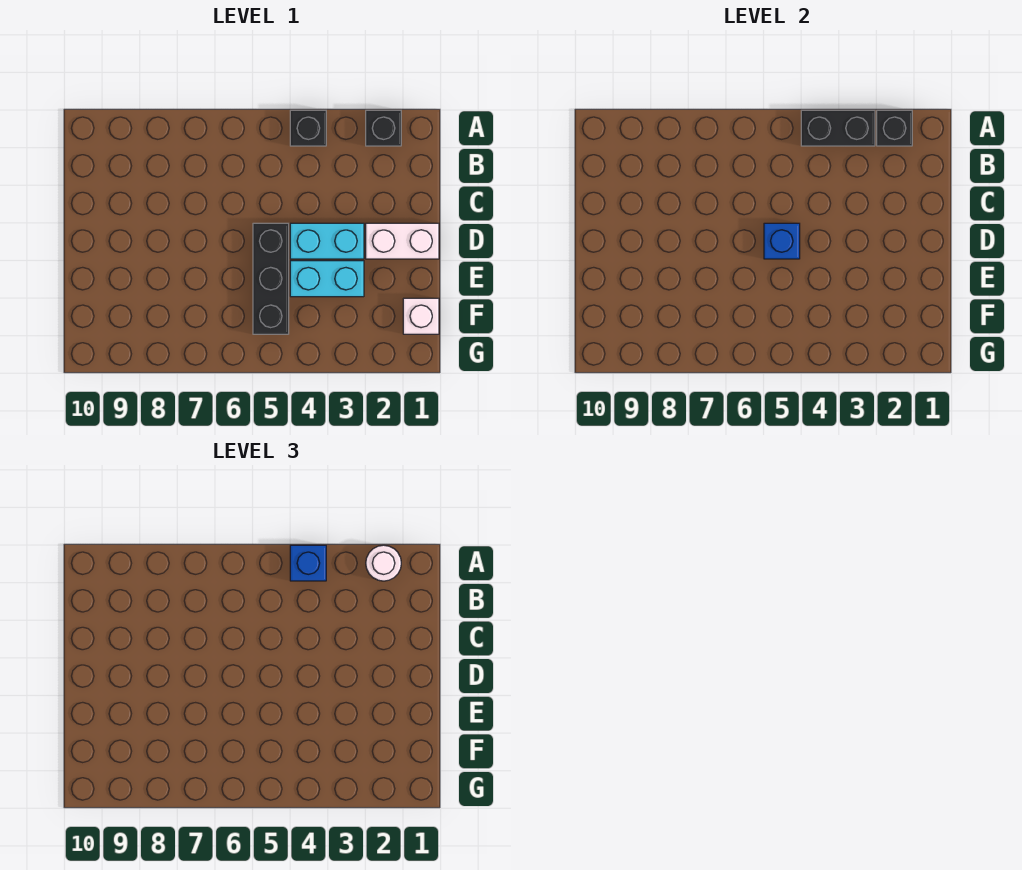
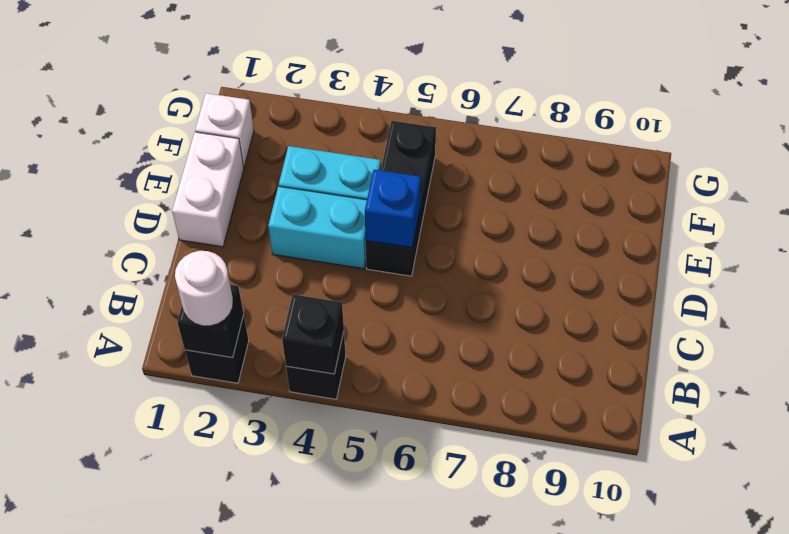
black 1x2 brick [801,110,875,146] -> black 1x1 brick [282,294,344,374]
blue 1x1 brick [290,545,326,581] -> none
white 1x2 brick [366,223,439,259] -> white 1x2 brick turned to [172,132,244,247]

